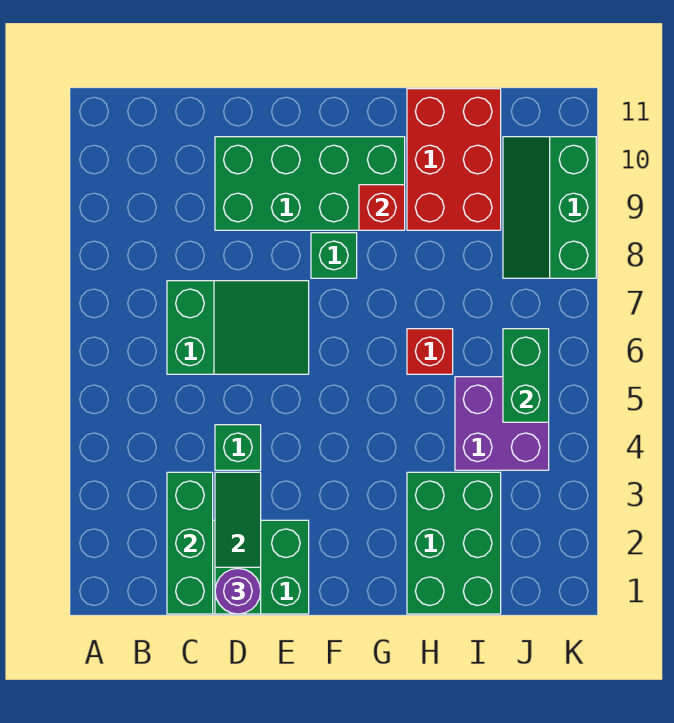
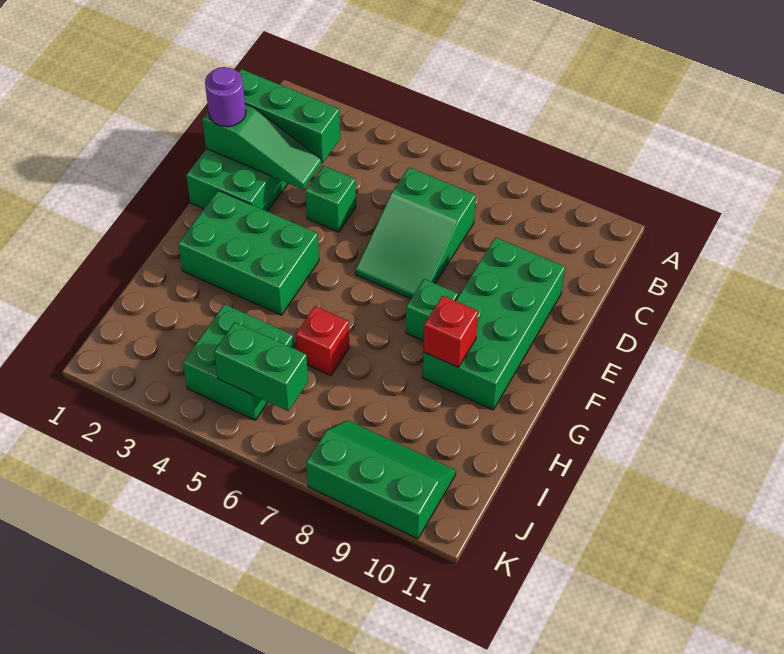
green 2x3 brick [407,472,501,614] -> green 2x3 brick moved to [178,190,319,315]
red 2x3 brick [407,89,501,230] -> none
purple 2x2 brick [455,377,549,470] -> green 2x2 brick [183,304,294,420]

